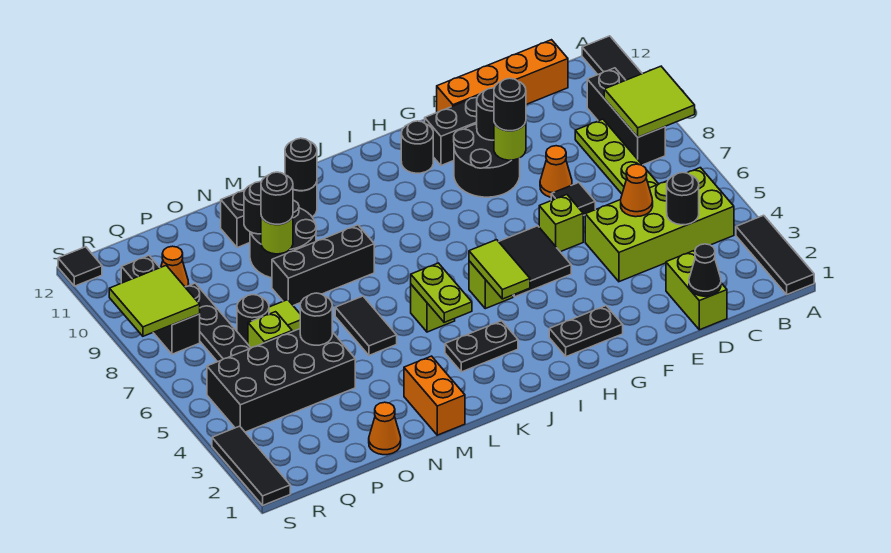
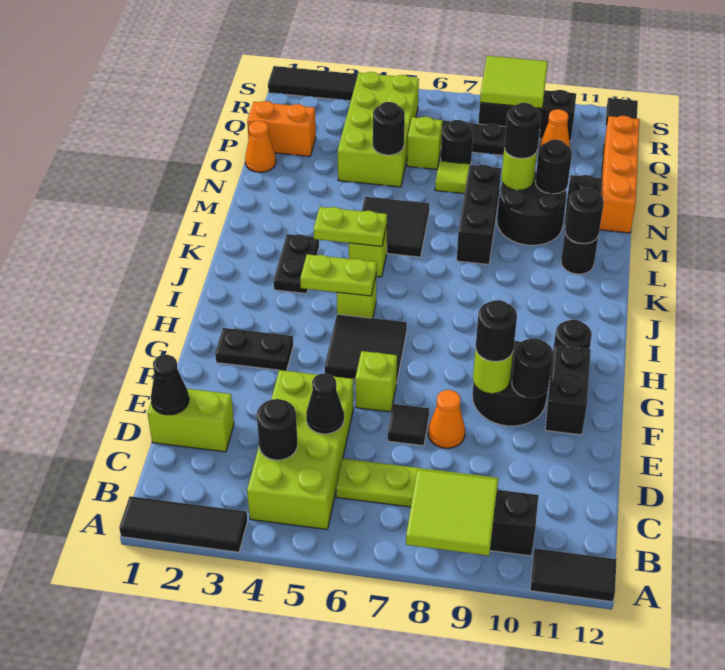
orange 1x4 brick [437,40,568,112] -> orange 1x4 brick moved to [600,116,640,233]
orange 1x1 cone [621,164,653,217] -> black 1x1 cone [306,373,344,434]
black 1x2 plate [549,306,623,357] -> black 1x2 plate turned to [215,328,293,371]
lime 1x2 tile [469,240,530,299] -> lime 1x2 plate [300,254,377,296]
orange 1x2 brick [404,356,465,435] -> orange 1x2 brick moved to [247,101,316,156]
black 1x2 tile [335,296,397,355] -> black 2x2 tile [362,197,429,257]
black 2x4 brick [207,329,355,432] -> lime 2x4 brick [338,72,419,187]

